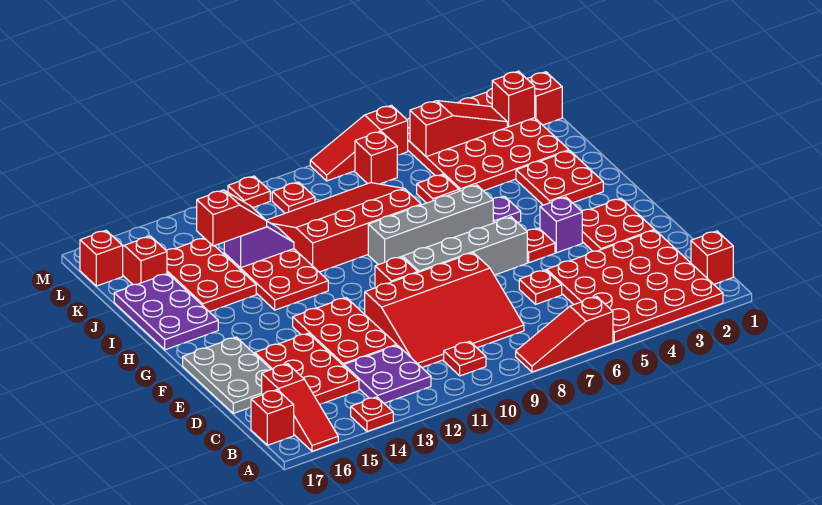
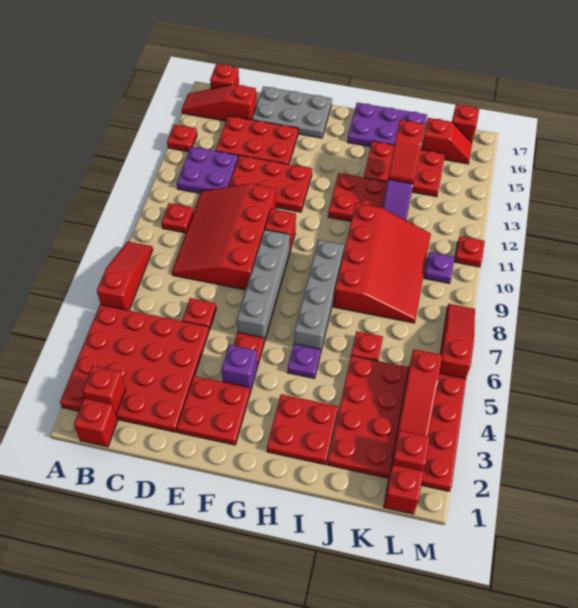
red 1x1 brick [355,131,397,184] -> red 1x1 brick moved to [83,366,126,414]
red 1x1 plate [272,182,315,213] -> purple 1x1 plate [424,252,455,283]

